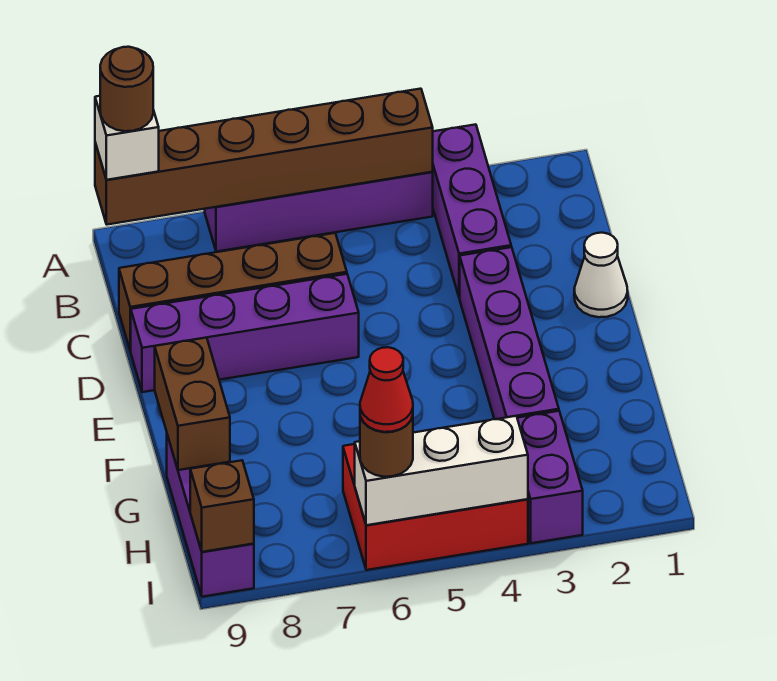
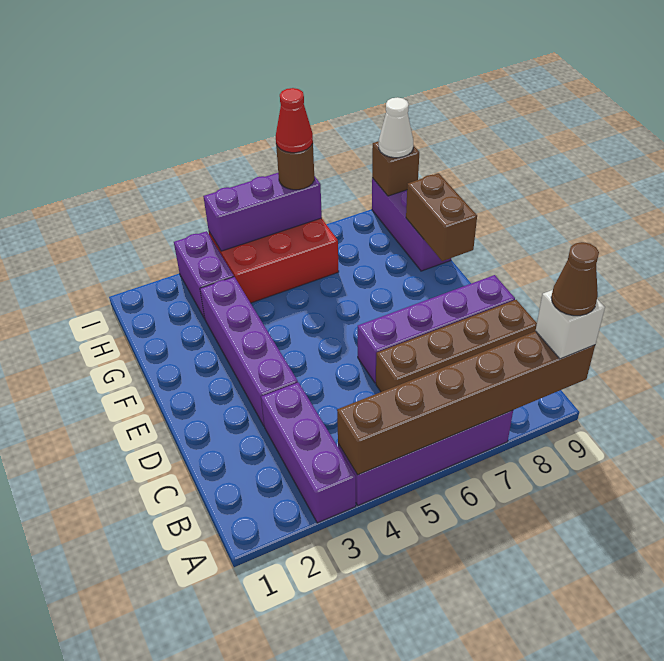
brown 1x1 round brick [100,47,153,131] -> brown 1x1 cone [551,242,599,316]
white 1x1 cone [574,233,628,317] -> white 1x1 cone moved to [379,97,413,158]
white 1x3 brick [355,416,528,525] -> purple 1x3 brick [203,173,322,251]

